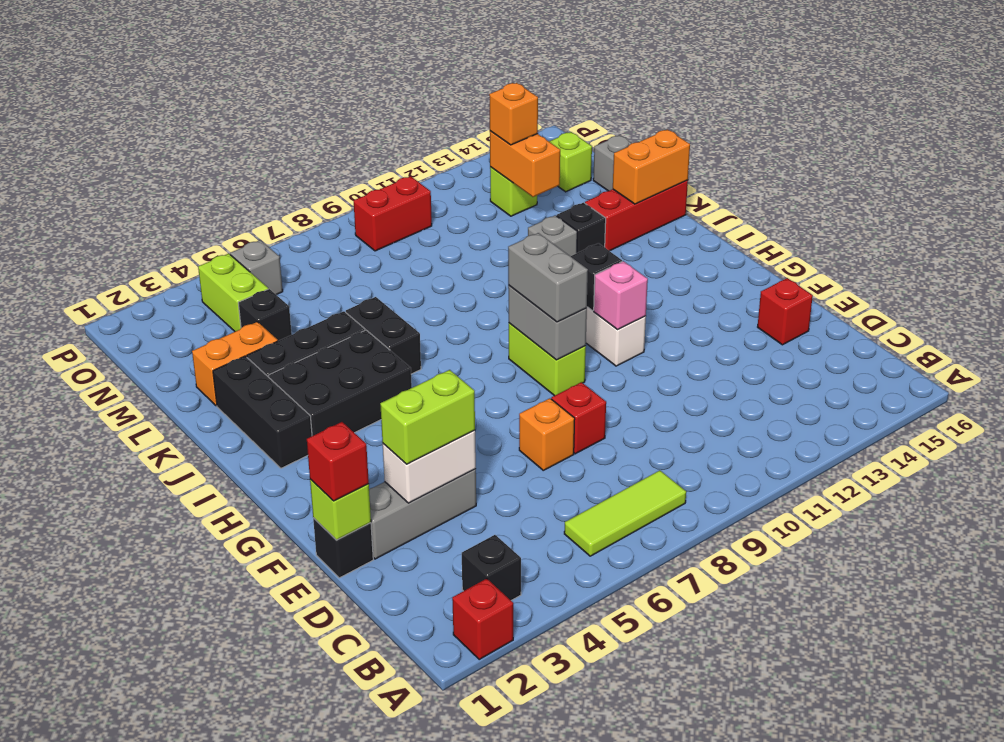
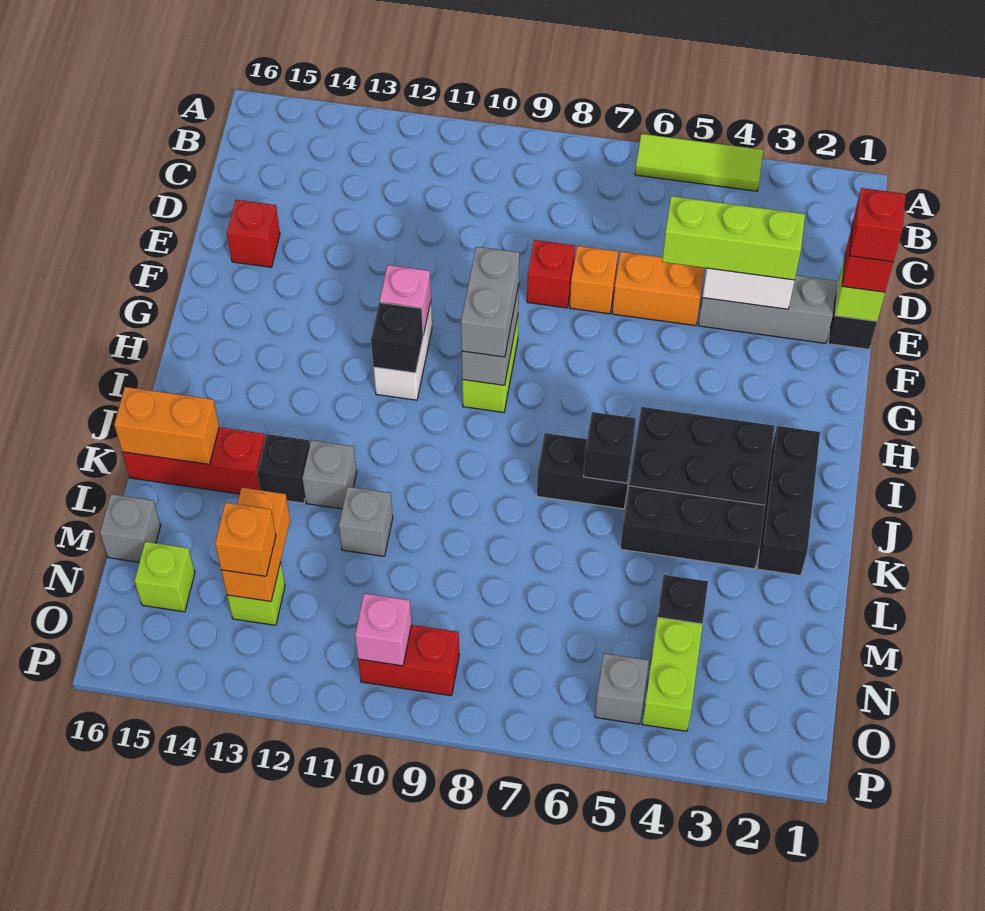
red 1x1 brick [452,579,513,659] -> red 1x1 brick moved to [850,188,906,262]
black 1x1 brick [462,535,521,600] -> black 1x1 brick moved to [583,412,636,483]
lime 1x3 tile [564,470,686,556] -> lime 1x3 tile moved to [635,134,763,191]
lime 1x2 brick [380,370,475,464] -> lime 1x3 brick [662,196,805,280]
black 1x2 brick [346,297,421,374] -> black 1x2 brick turned to [537,433,632,509]
orange 1x2 brick [192,322,278,406] -> orange 1x2 brick moved to [612,252,704,326]
none -> grey 1x1 brick [339,487,393,556]
none -> pink 1x1 brick [355,593,411,666]

